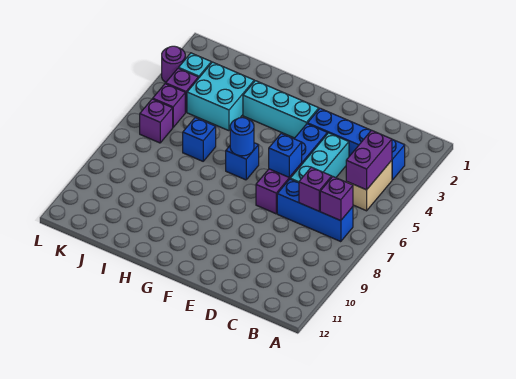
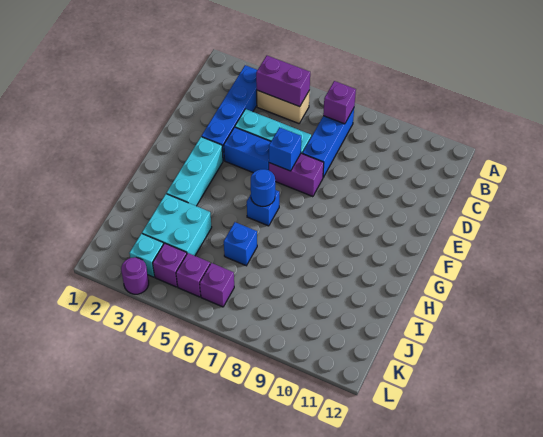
purple 1x1 brick [299,167,332,211] -> none

